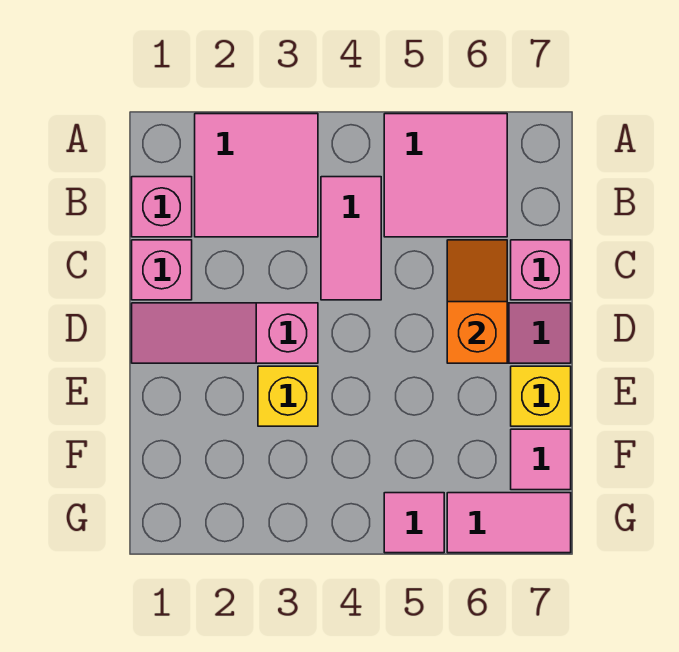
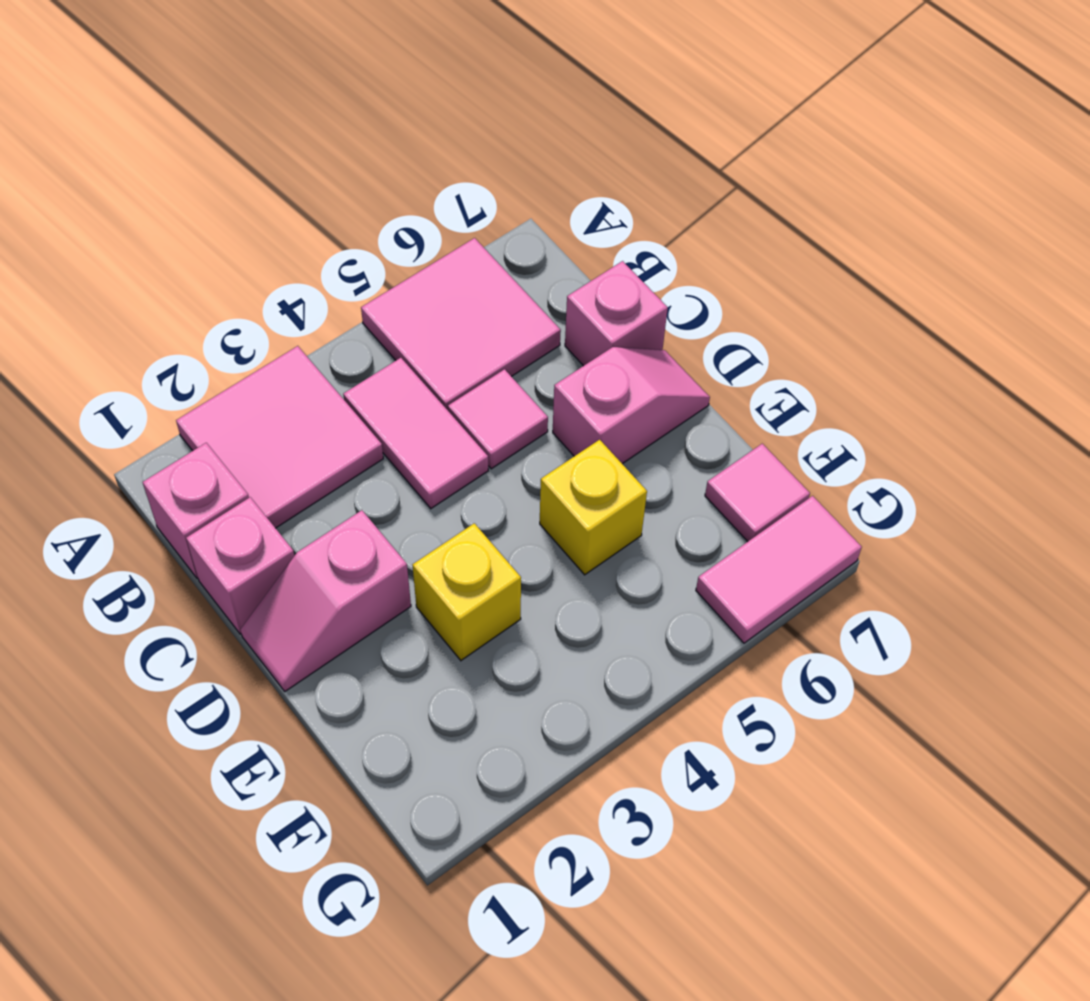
orange 1x2 slope [447,240,507,363] -> none
pink 1x3 slope [132,303,318,363] -> pink 1x2 slope [240,510,411,691]
yellow 1x1 brick [511,366,571,426] -> yellow 1x1 brick moved to [540,440,647,575]
pink 1x1 tile [384,493,444,553] -> pink 1x1 tile moved to [448,369,548,469]

